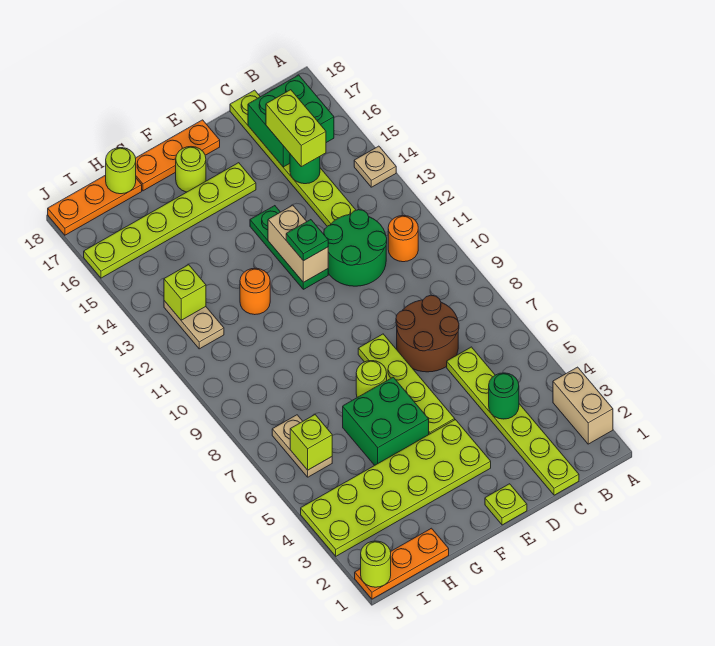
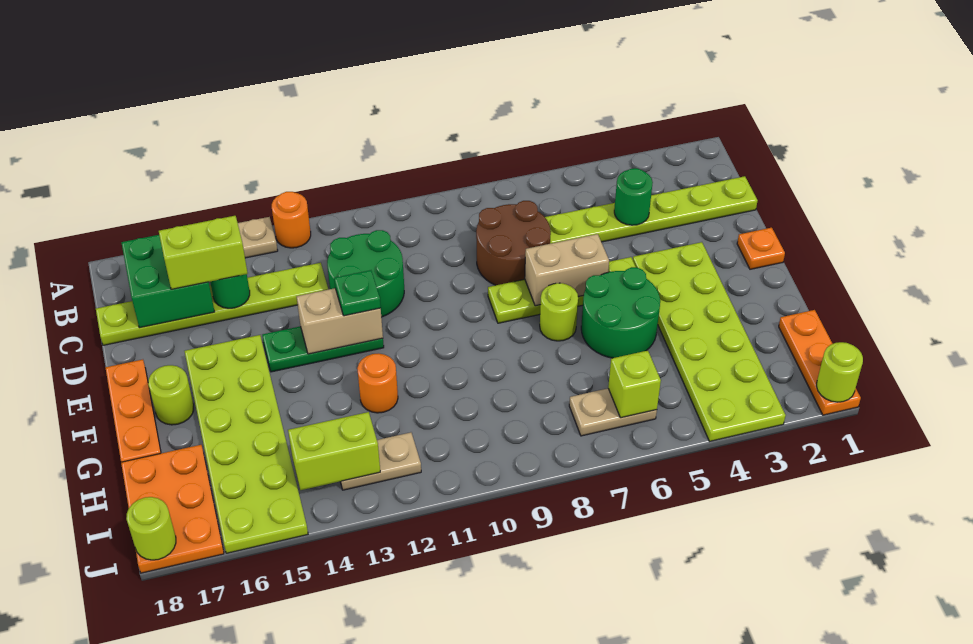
tan 1x2 brick [553,367,613,444] -> tan 1x2 brick moved to [525,234,609,306]
orange 1x1 round brick [388,216,418,262] -> orange 1x1 round brick moved to [272,192,311,248]
lime 1x1 plate [485,484,527,525] -> orange 1x1 plate [737,228,785,269]
lime 1x6 plate [84,163,256,278] -> lime 2x6 plate [185,335,308,553]
green 2x2 brick [343,377,429,465] -> green 2x2 round brick [581,267,660,358]
orange 1x3 plate [48,175,142,235] -> orange 2x3 plate [121,445,224,573]
lime 1x1 round brick [106,148,136,194] -> lime 1x1 round brick moved to [126,497,176,560]
lime 1x1 brick [164,265,206,320] -> lime 1x2 brick [288,412,380,490]

